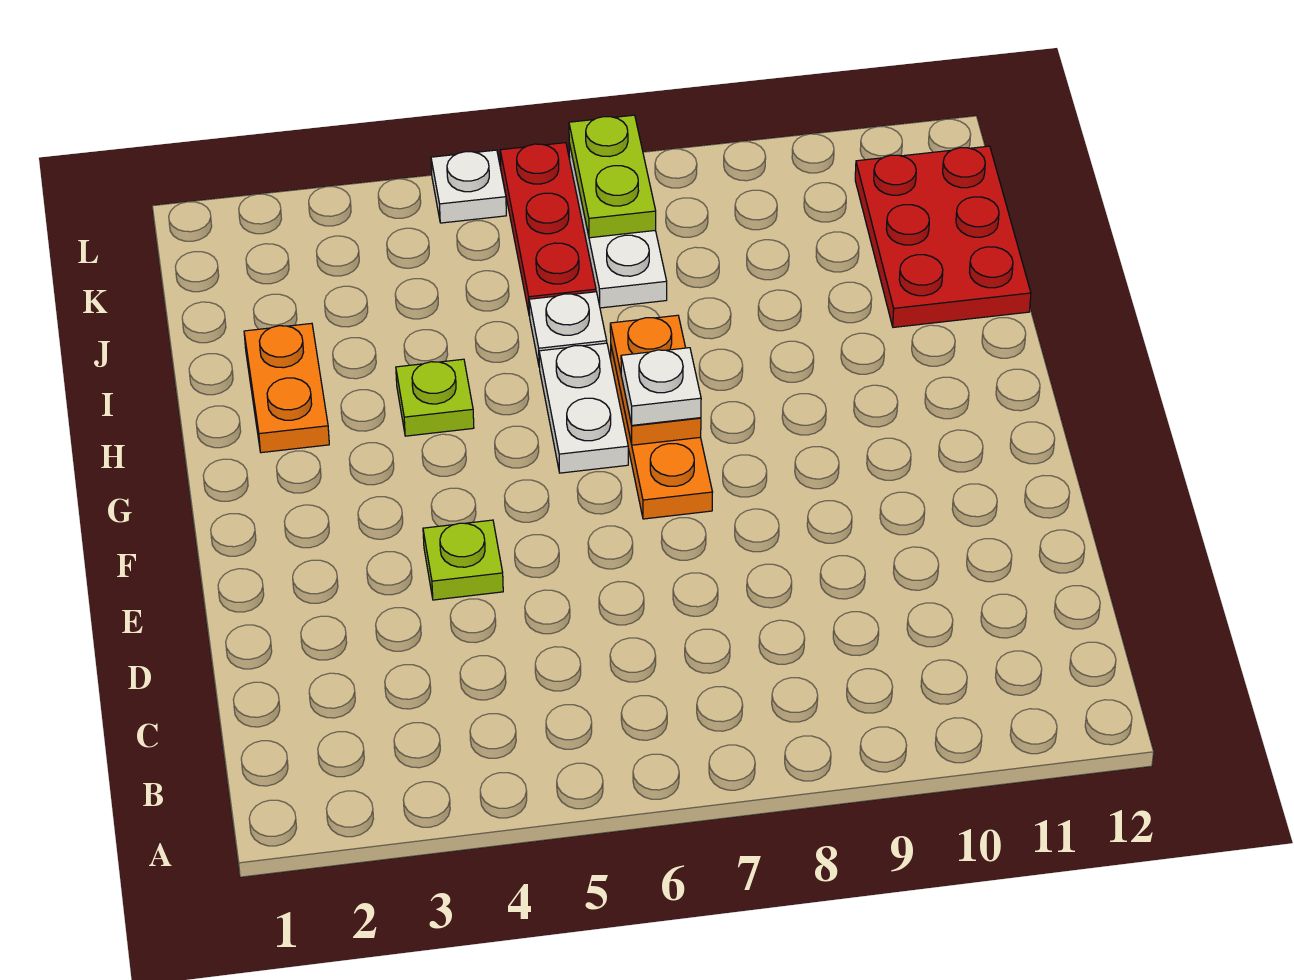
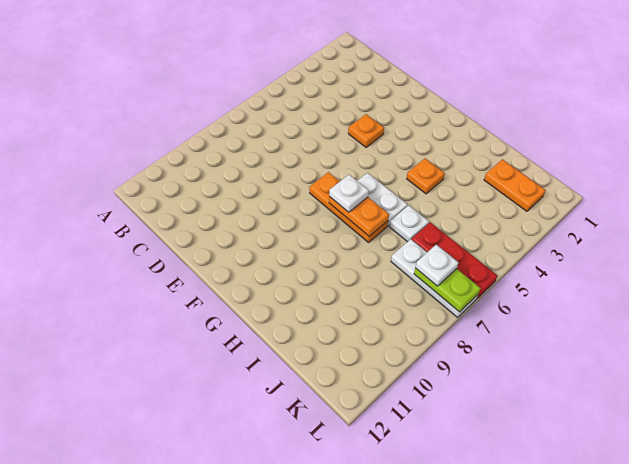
lime 1x1 plate [423,520,503,600] -> orange 1x1 plate [348,114,384,147]
orange 1x2 plate [244,323,329,453] -> orange 1x2 plate moved to [484,159,546,211]
lime 1x1 plate [396,359,474,436] -> orange 1x1 plate [407,158,445,194]
red 2x3 plate [855,146,1031,327] -> none
white 1x1 plate [431,150,506,223] -> white 1x1 plate moved to [416,245,459,286]

